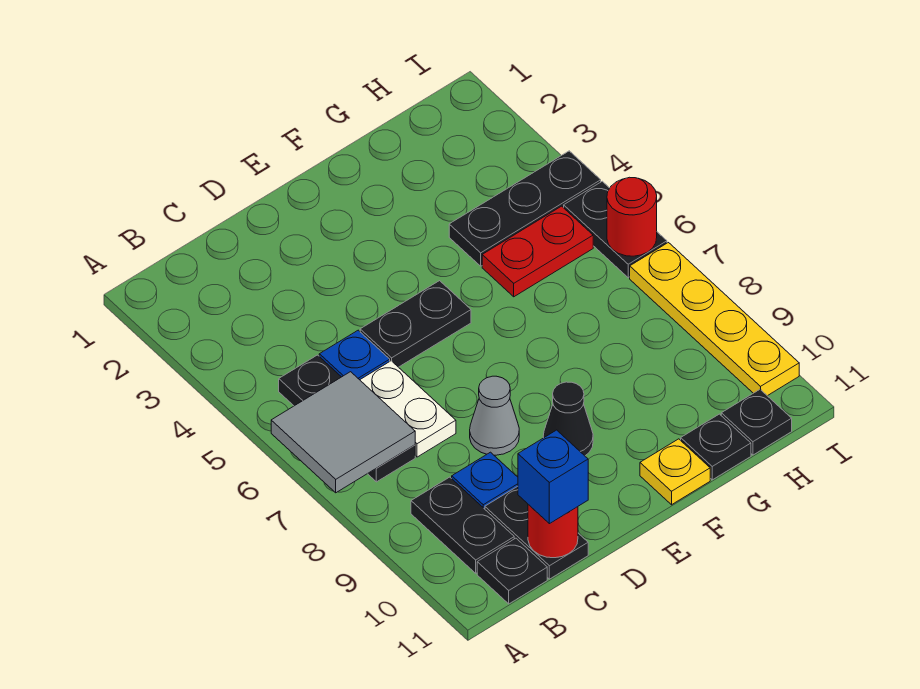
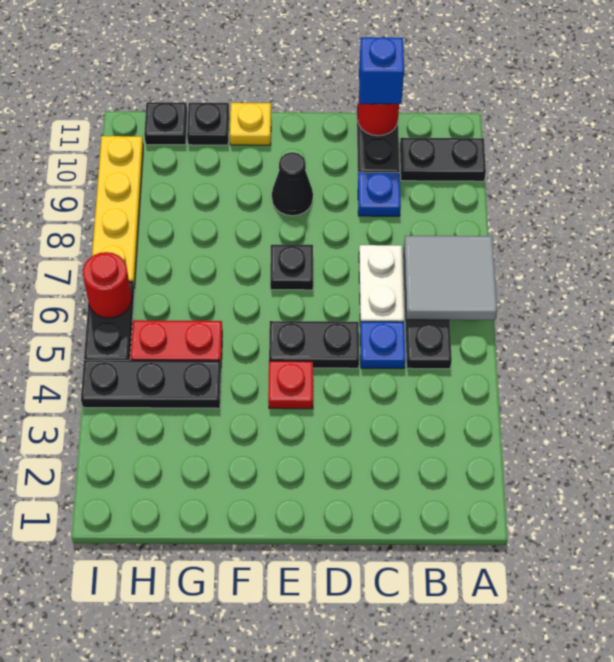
black 1x2 plate [411,477,514,573] -> black 1x2 plate turned to [400,138,486,181]
black 1x1 plate [477,538,547,604] -> black 1x1 plate moved to [270,245,313,290]
grey 1x1 cone [470,376,519,455] -> none
none -> red 1x1 plate [268,361,313,409]

